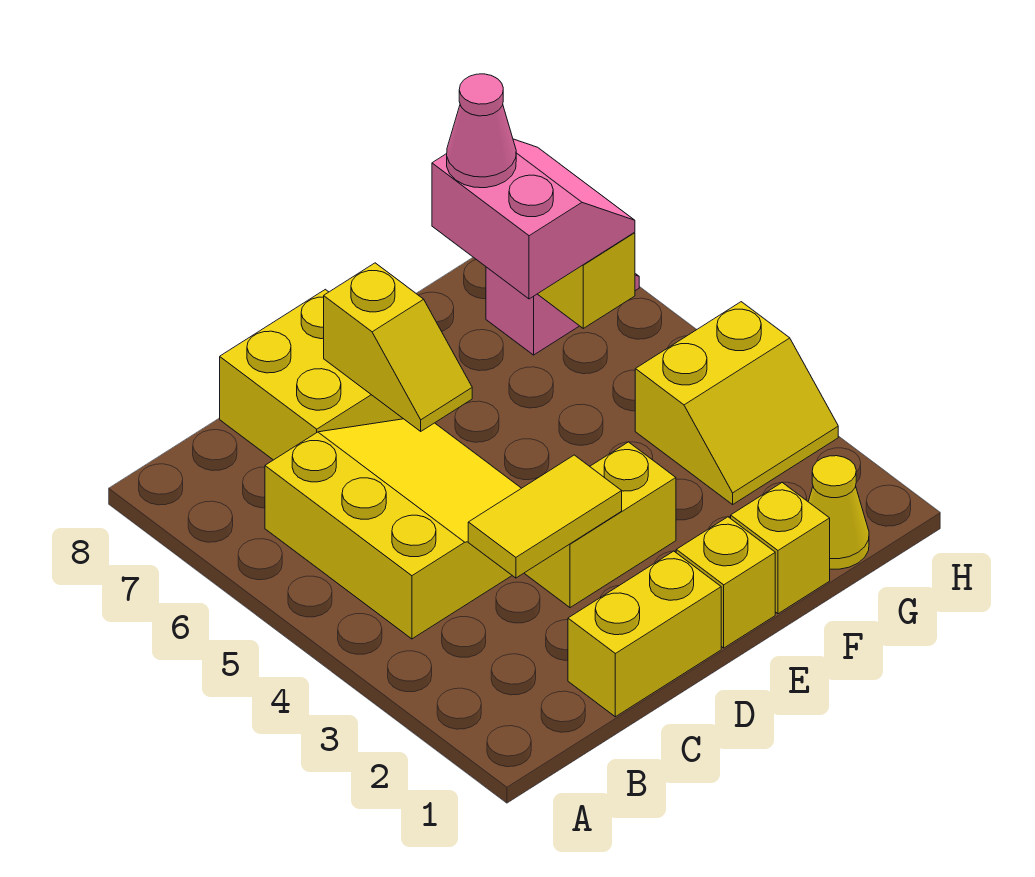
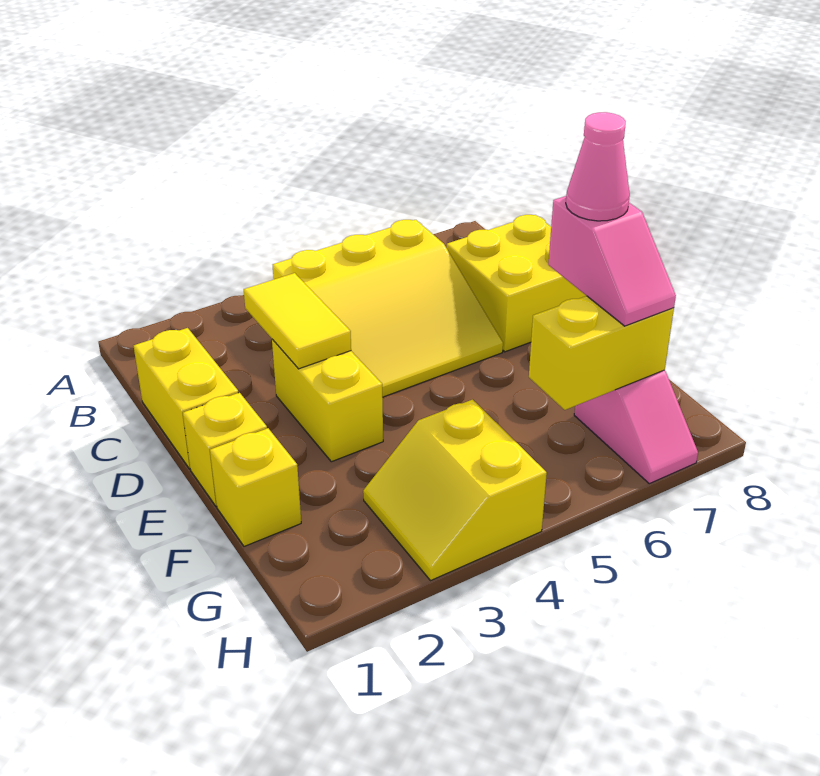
yellow 1x2 slope [324,263,472,431] -> none
pink 2x2 slope [432,139,635,299] -> pink 1x2 slope [548,196,676,326]
yellow 1x1 cone [808,456,869,569] -> none

